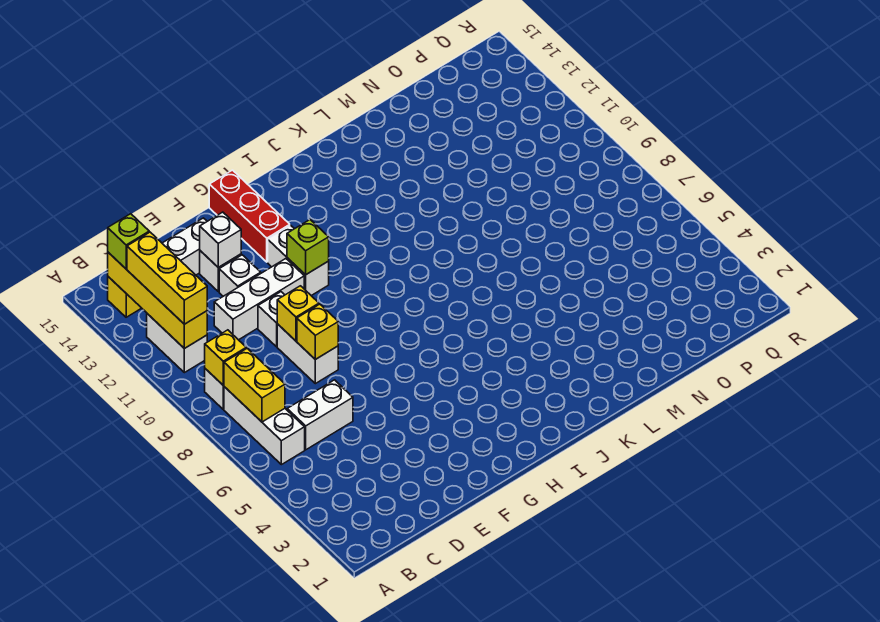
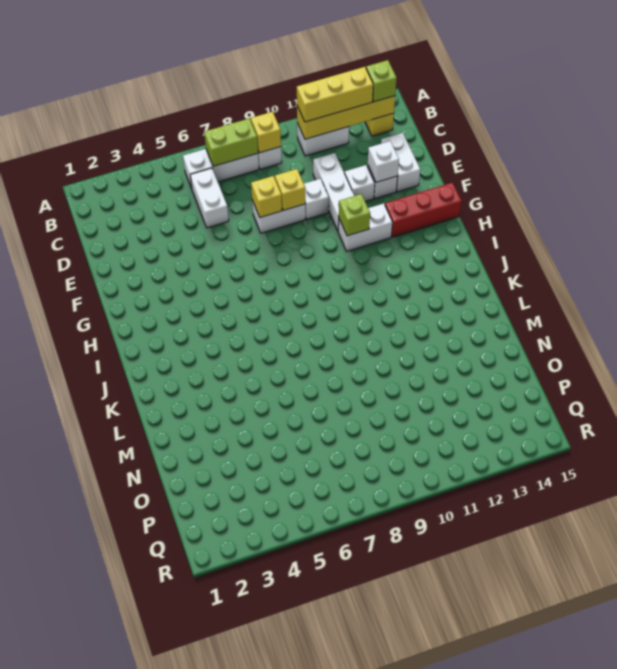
yellow 1x2 brick [224,348,285,422] -> lime 1x2 brick [204,118,258,166]

